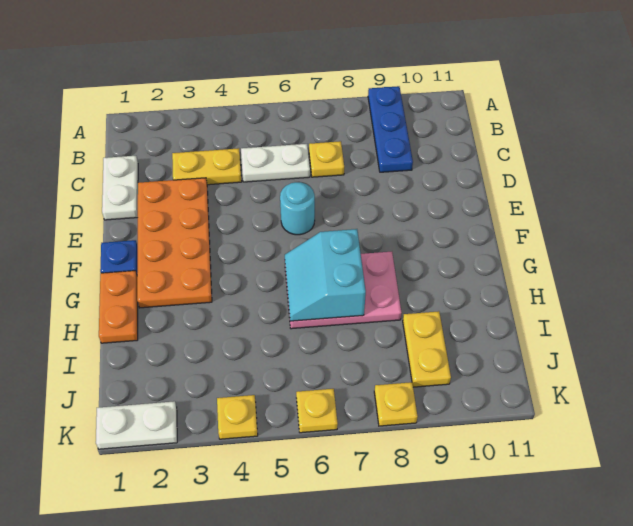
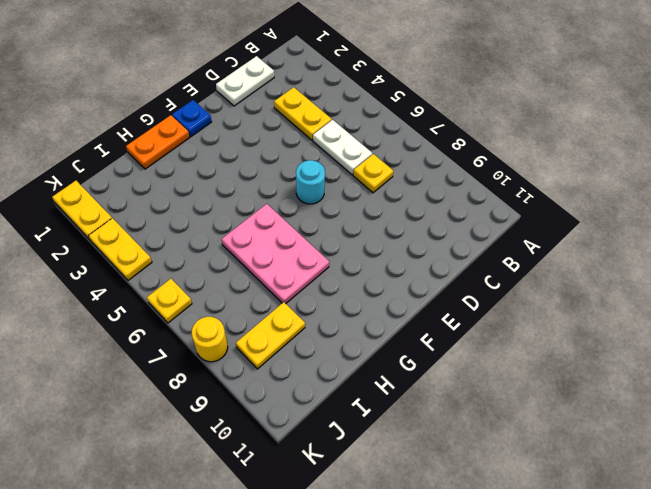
blue 1x3 plate [368,86,413,172] -> none
orange 2x4 plate [137,178,212,308] -> none
cyan 2x2 slope [285,229,366,321] -> none
white 1x2 plate [96,401,177,449] -> yellow 1x2 plate [52,181,112,240]
yellow 1x1 plate [217,395,258,439] -> yellow 1x2 plate [89,218,152,280]
yellow 1x1 plate [374,382,418,426] -> yellow 1x1 round brick [192,317,228,362]

